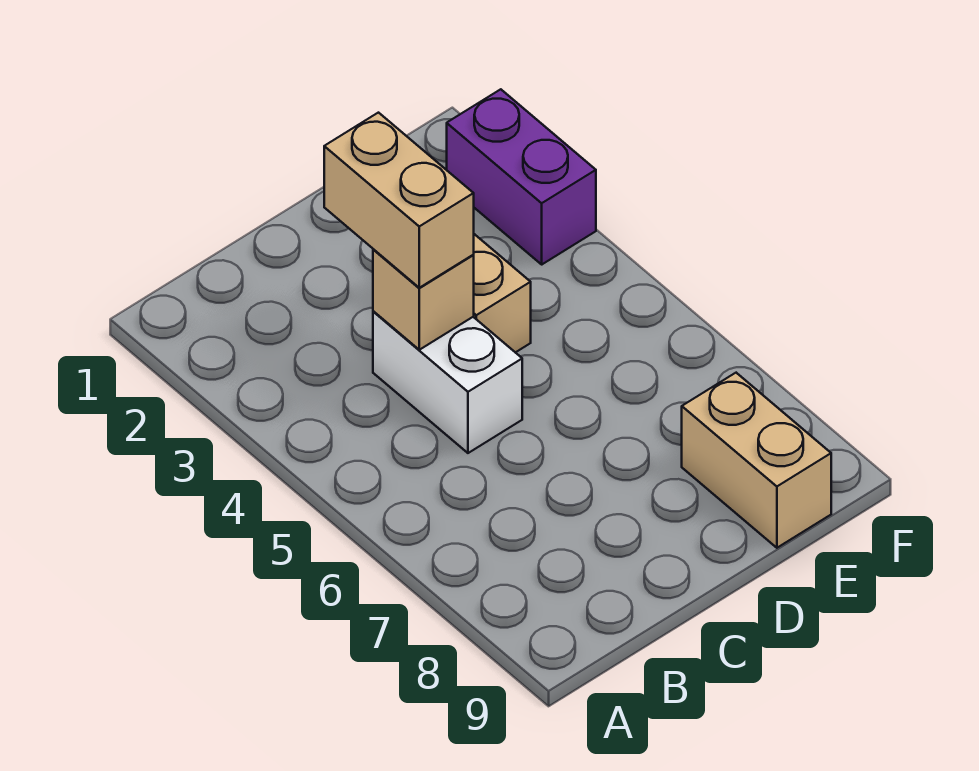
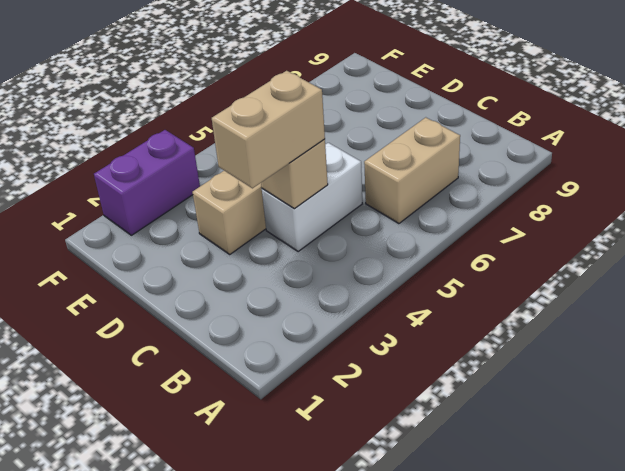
tan 1x2 brick [682,373,831,548] -> tan 1x2 brick moved to [364,117,460,224]

